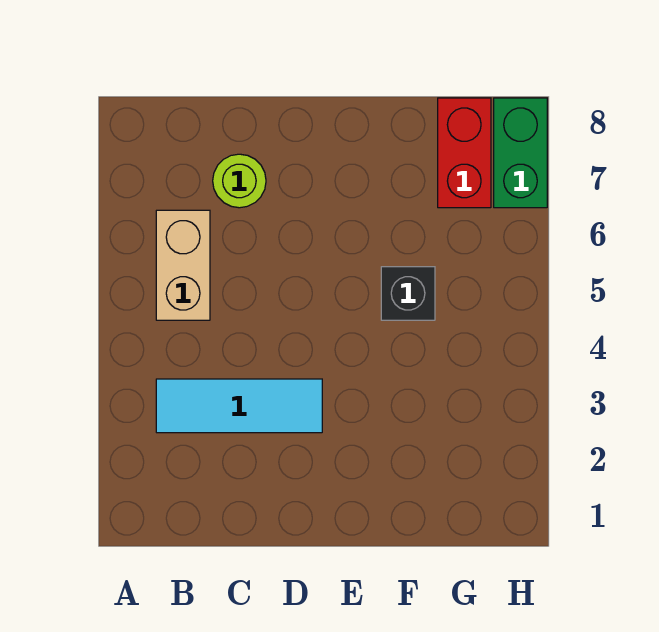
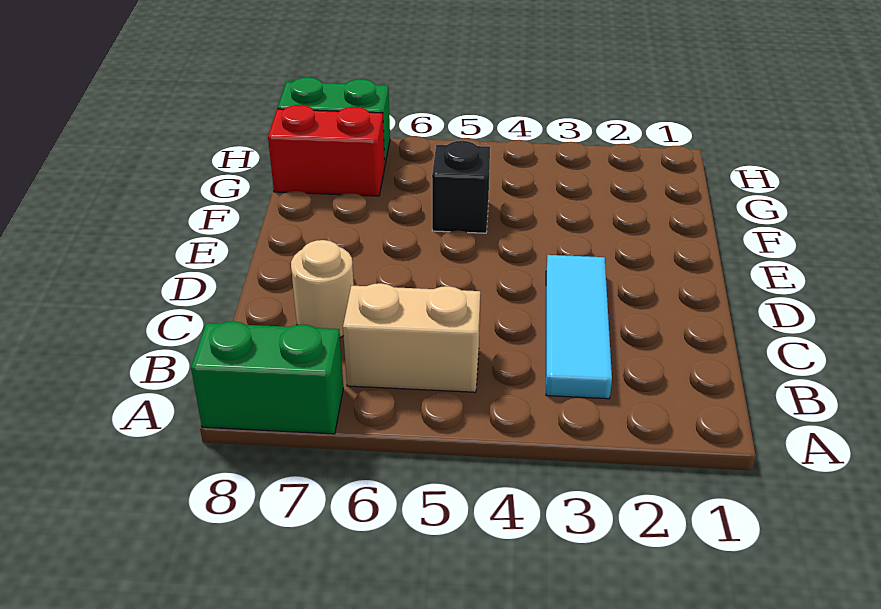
none -> green 1x2 brick [191,321,343,434]
lime 1x1 round brick [213,154,266,208] -> tan 1x1 round brick [291,240,354,337]

